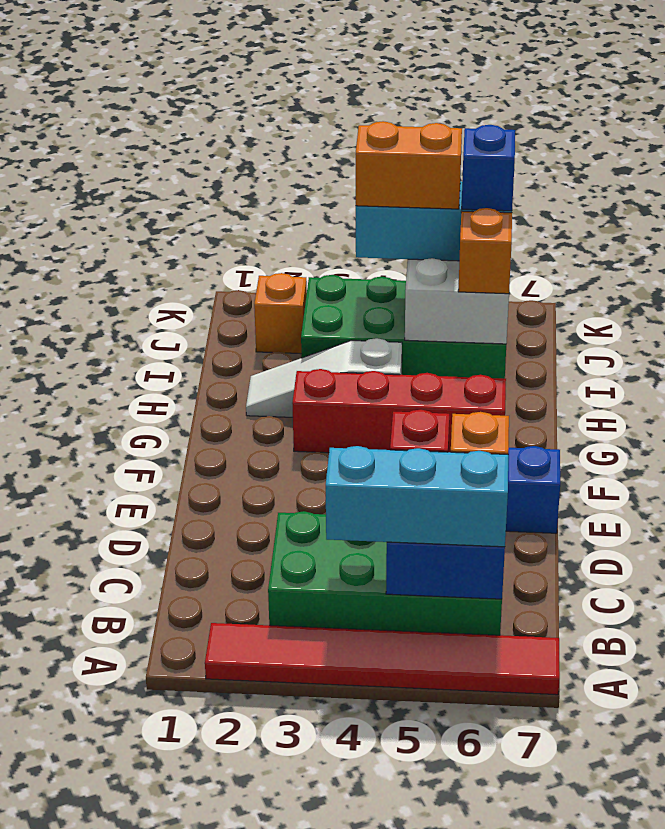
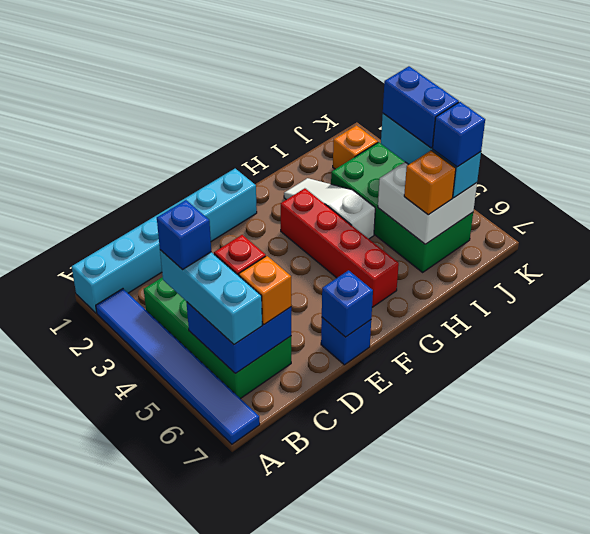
none -> cyan 1x6 brick [72,169,257,313]
red 1x6 tile [205,623,560,695] -> blue 1x6 tile [96,289,260,444]
none -> blue 1x1 brick [157,200,211,270]
none -> blue 1x1 brick [322,270,373,337]
orange 1x2 brick [356,121,462,209] -> blue 1x2 brick [383,66,459,148]

